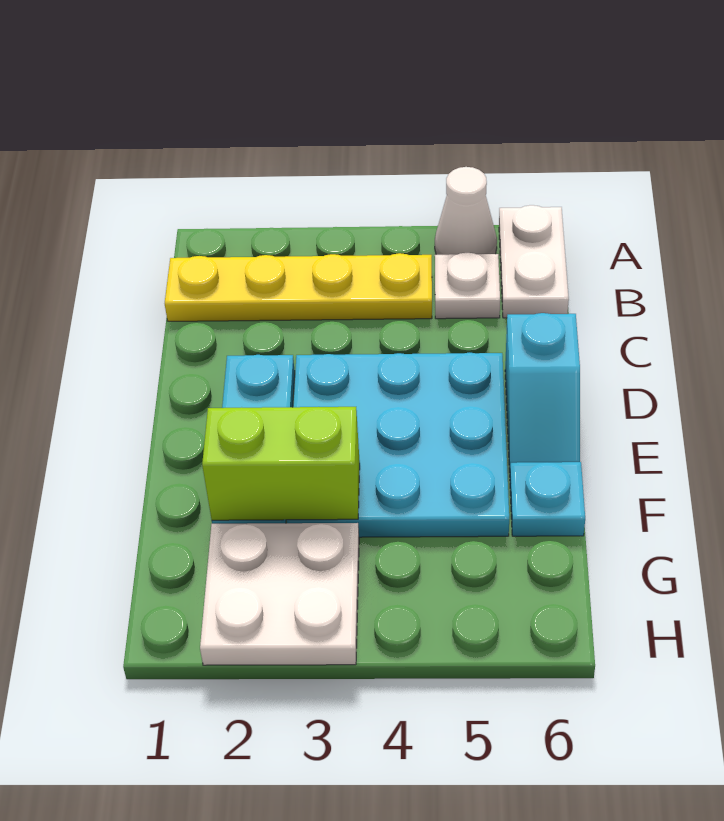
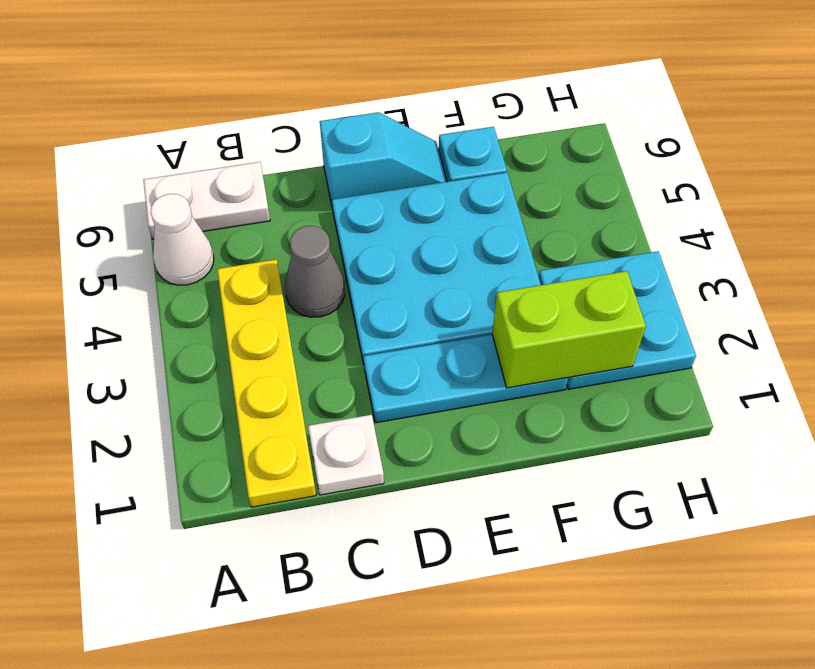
white 1x1 plate [435,253,500,319] -> white 1x1 plate moved to [308,415,384,495]
none -> grey 1x1 cone [285,226,345,317]
lime 1x2 brick [202,407,360,520] -> lime 1x2 brick turned to [492,271,646,388]
white 2x2 plate [200,523,359,665] -> cyan 2x2 plate [539,251,696,389]

